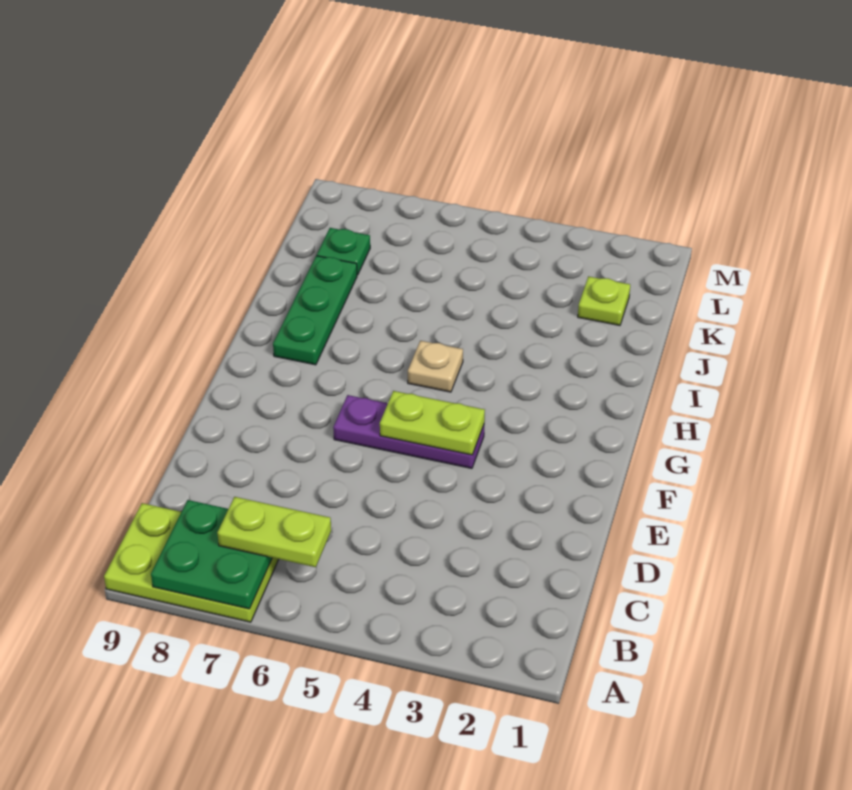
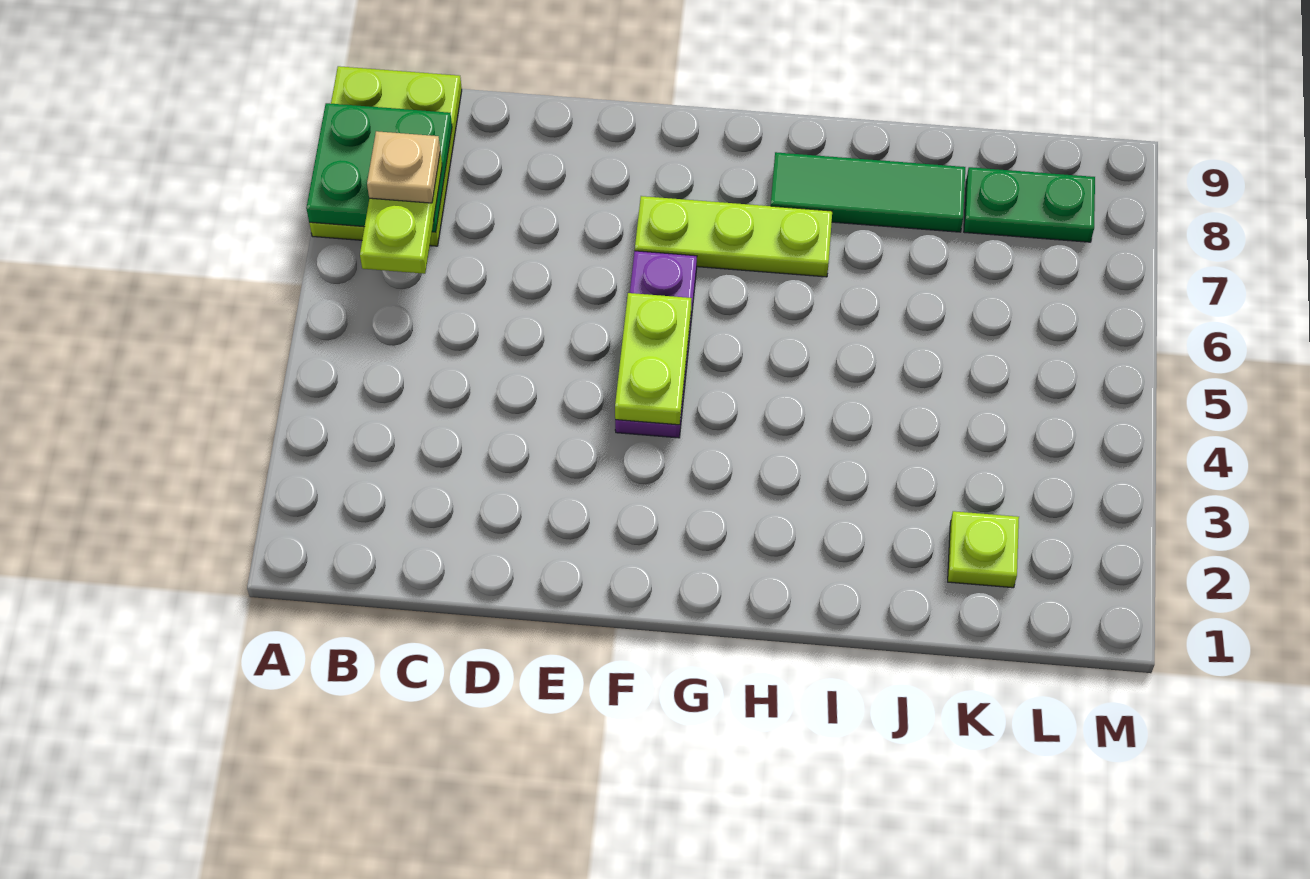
none -> lime 1x3 plate [635,196,832,277]
tan 1x1 plate [408,341,463,392] -> tan 1x1 plate moved to [367,131,440,203]
green 1x3 plate [273,256,357,365] -> green 1x3 tile [771,152,965,232]
green 1x1 plate [317,228,370,275] -> green 1x2 plate [964,167,1095,242]

